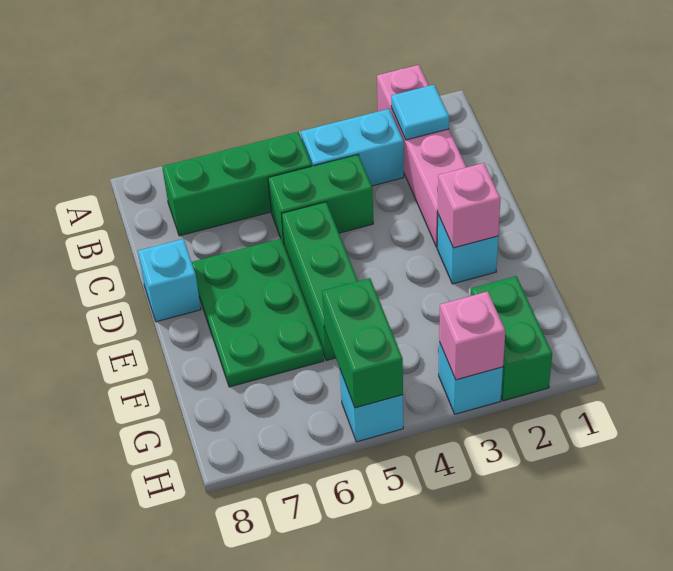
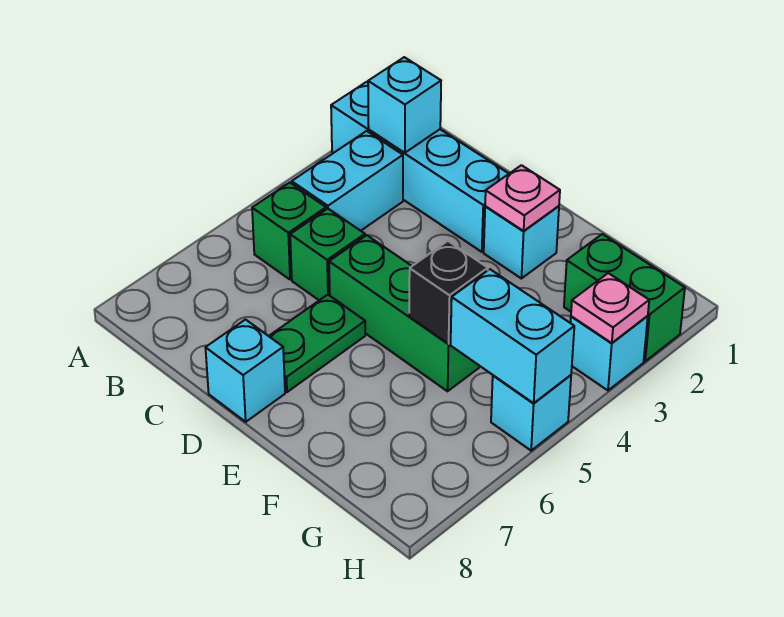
pink 1x4 brick [377,65,466,247] -> cyan 1x4 brick [331,82,509,252]
cyan 1x1 tile [391,85,449,140] -> cyan 1x1 brick [368,57,441,153]
green 1x3 brick [162,132,312,236] -> green 1x1 brick [252,183,326,280]
green 1x2 brick [268,155,373,244] -> green 1x1 brick [290,209,365,300]
green 2x3 plate [192,239,324,387] -> green 1x2 plate [269,295,365,392]
pink 1x1 brick [438,163,500,248] -> pink 1x1 plate [485,165,560,231]
none -> black 1x1 brick [409,241,488,344]
green 1x2 brick [322,278,403,408] -> cyan 1x2 brick [451,269,574,403]
pink 1x1 brick [439,291,505,380] -> pink 1x1 plate [571,273,649,343]

